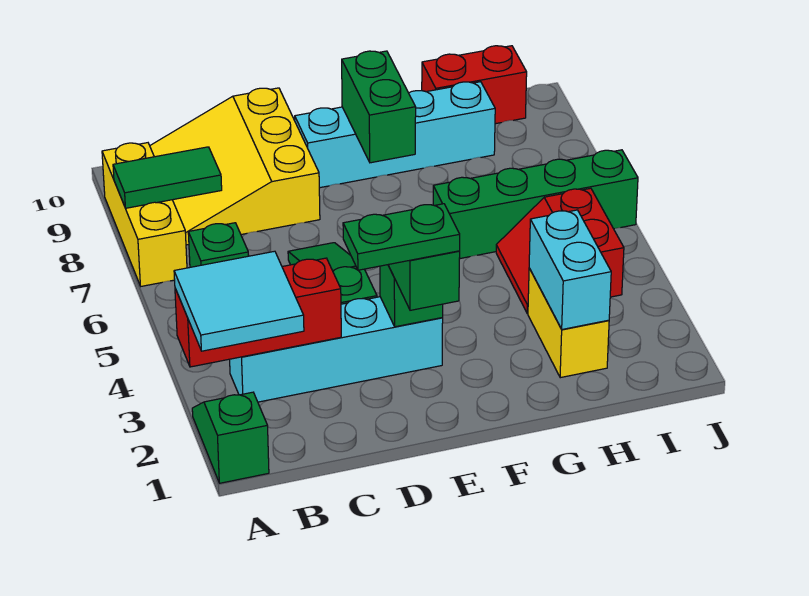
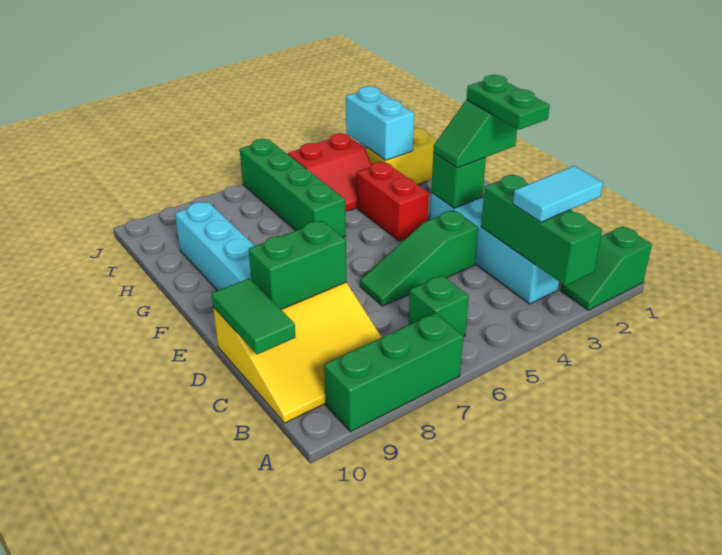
cyan 2x2 tile [174,251,304,351] -> cyan 1x2 tile [513,166,603,222]
red 1x3 brick [175,258,341,367] -> green 1x3 brick [481,175,602,286]
yellow 1x3 brick [102,143,187,286] -> green 1x3 brick [324,313,463,432]
green 1x2 tile [113,147,222,208] -> green 1x2 tile moved to [212,279,296,354]
green 1x2 brick [342,51,416,163] -> green 1x2 brick moved to [249,221,346,309]
cyan 1x2 brick [529,210,611,329] -> cyan 1x2 brick turned to [346,86,414,160]
red 1x2 brick [422,46,527,124] -> red 1x2 brick moved to [357,162,429,241]

